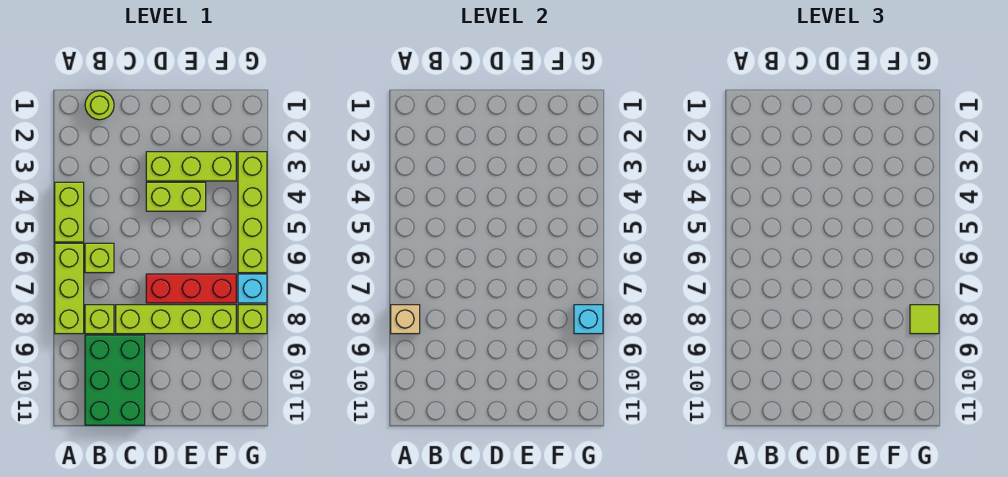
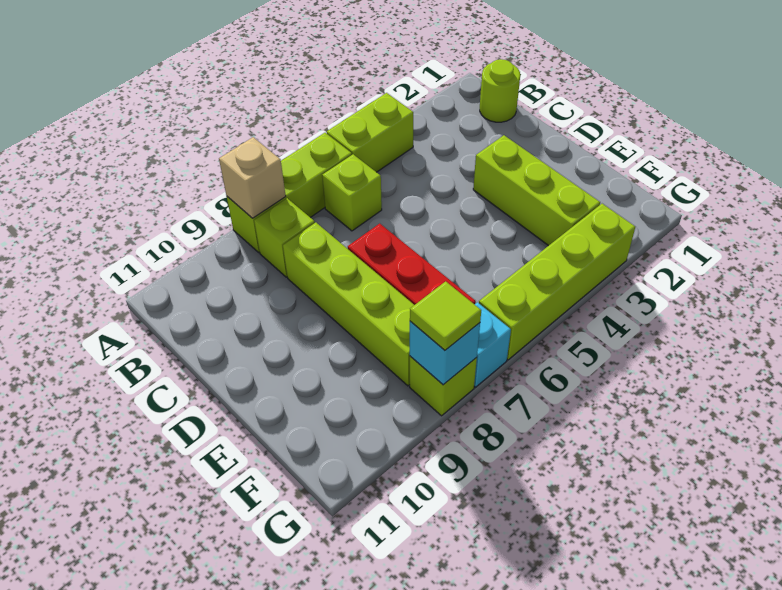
green 2x3 brick [85,335,145,425] -> none
lime 1x2 brick [146,182,206,211] -> none

